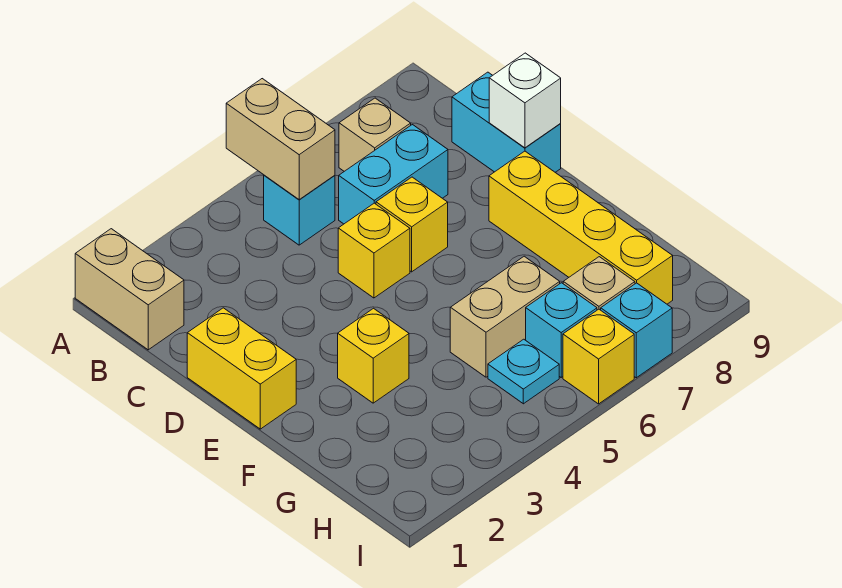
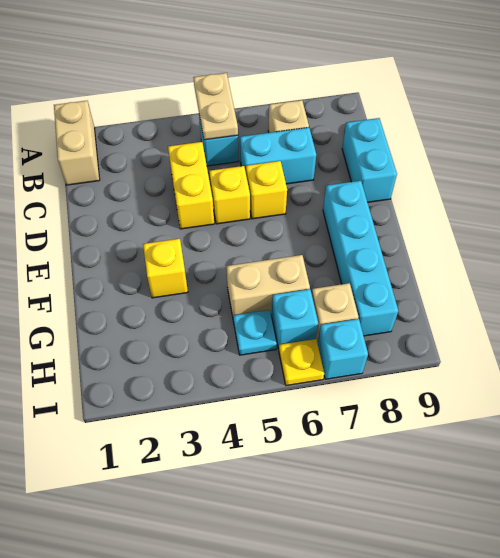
tan 1x2 brick [226,79,335,200] -> tan 1x2 plate [193,73,238,140]
yellow 1x2 brick [187,308,296,429] -> yellow 1x2 brick moved to [168,142,214,229]
white 1x1 brick [489,53,561,148] -> none
yellow 1x4 brick [489,151,673,304] -> cyan 1x4 brick [323,181,398,336]
yellow 1x1 brick [563,309,634,404] -> yellow 1x1 plate [279,339,324,386]

